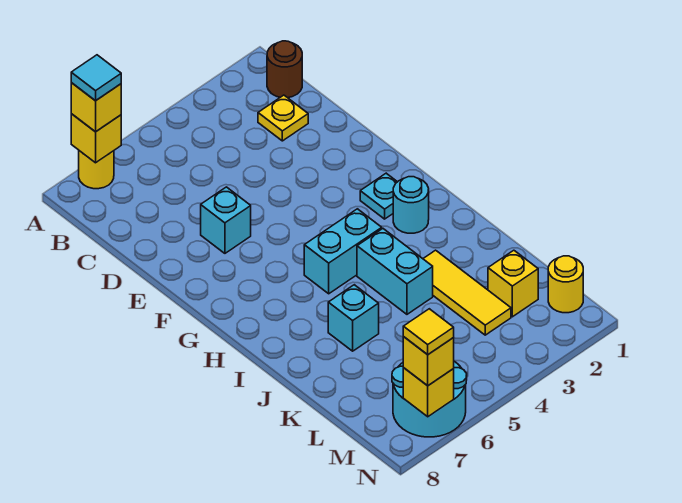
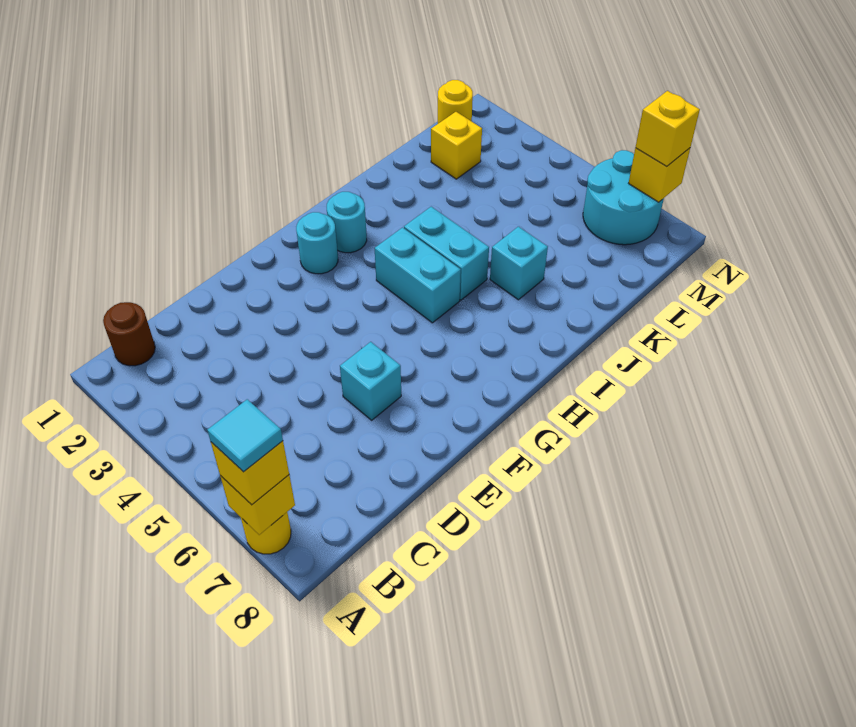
yellow 1x1 plate [258,95,308,141] -> none
cyan 1x1 plate [360,173,397,219] -> cyan 1x1 round brick [296,212,338,274]
cyan 1x2 brick [357,229,433,314] -> cyan 1x2 brick turned to [404,207,489,300]
yellow 1x3 tile [423,250,511,335] -> none
yellow 1x1 tile [403,309,454,355] -> none

